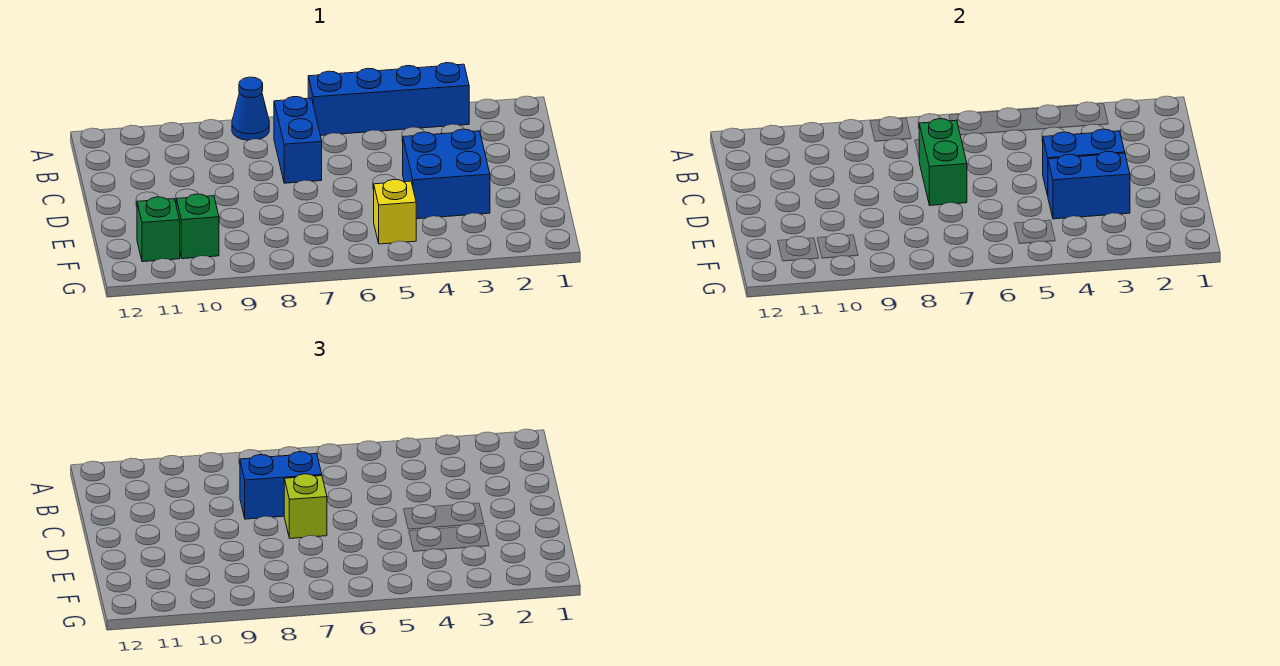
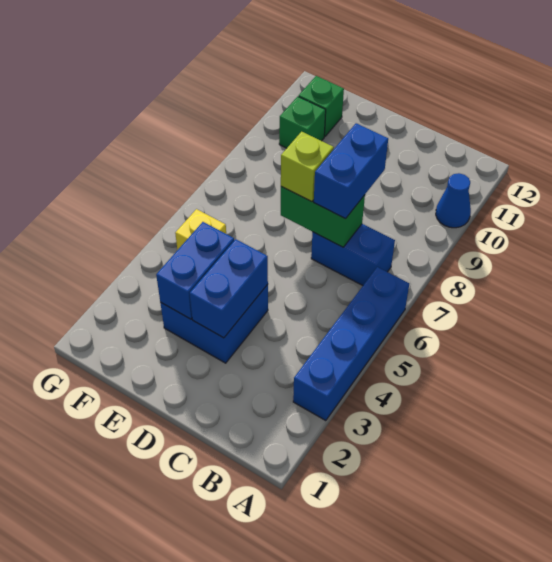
blue 1x1 cone [232,77,269,140] -> blue 1x1 cone moved to [436,173,471,228]

